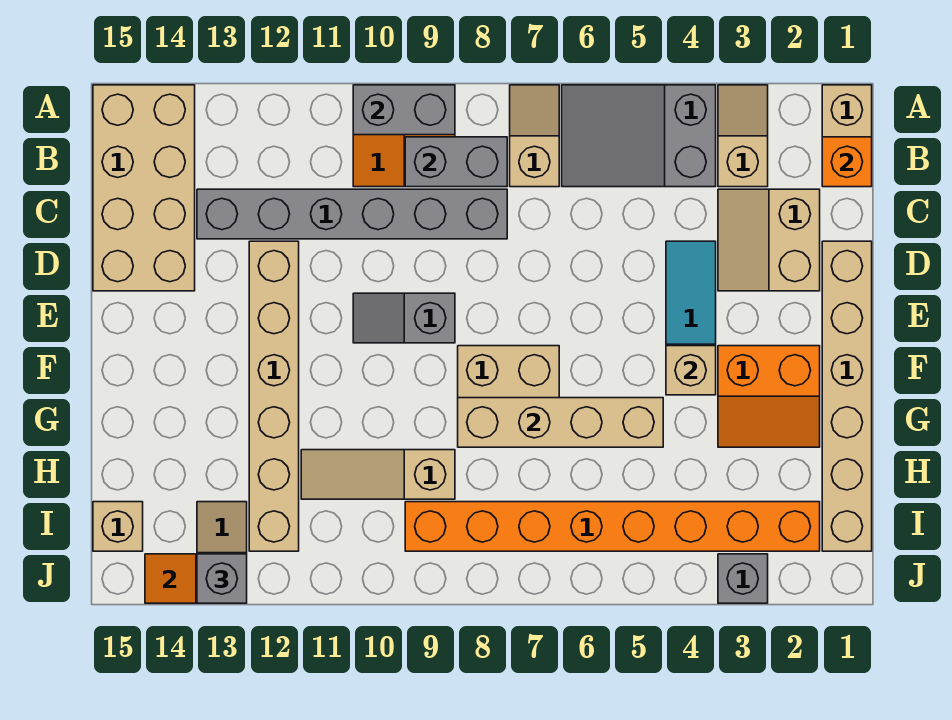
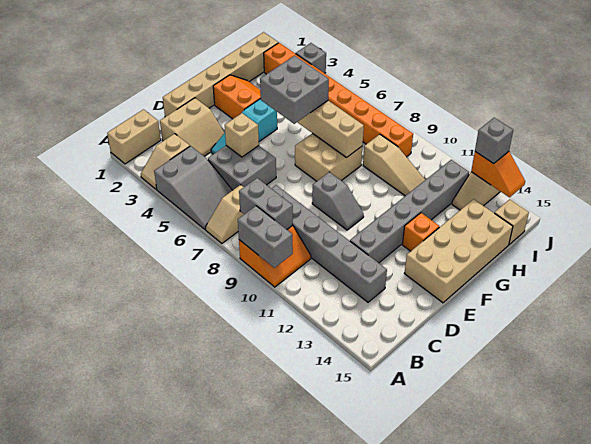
tan 2x4 brick [93,85,195,291] -> tan 2x4 brick moved to [404,199,513,303]
orange 1x1 brick [822,137,872,187] -> orange 1x1 brick moved to [402,213,439,251]
none -> grey 2x2 brick [208,146,276,190]
tan 1x6 brick [249,241,299,551] -> grey 1x6 brick [350,160,469,263]
tan 1x1 brick [666,346,716,395] -> tan 1x1 brick moved to [225,113,259,157]
none -> grey 2x2 brick [260,56,329,124]

